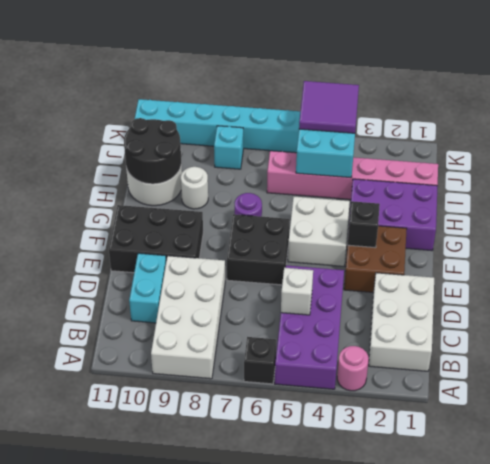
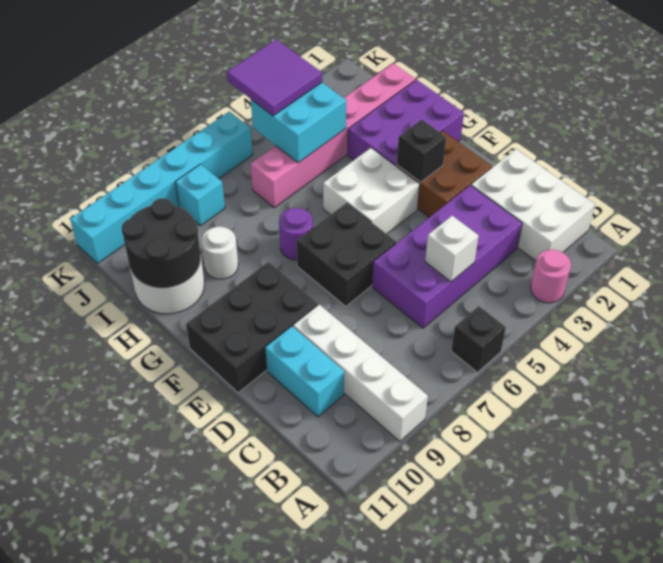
purple 2x4 brick [275,265,344,389] -> purple 2x4 brick turned to [372,185,522,328]
white 2x4 brick [151,256,225,379] -> white 1x4 brick [293,305,428,442]

